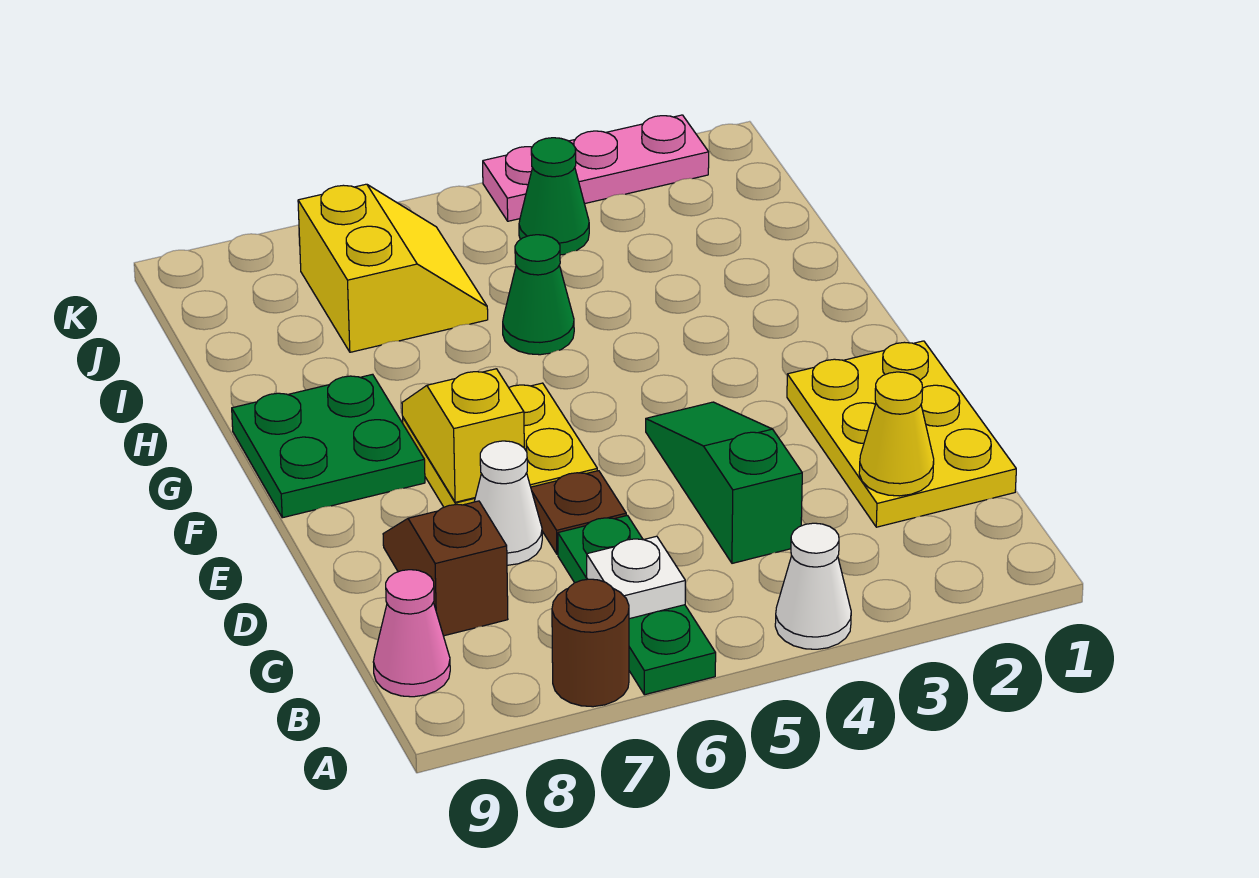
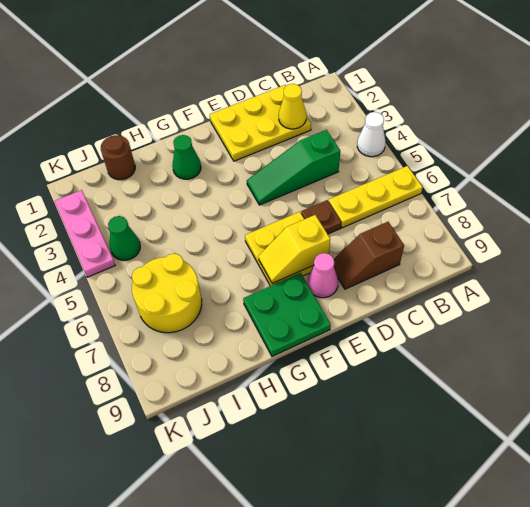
green 1x3 plate [558,515,716,695] -> yellow 1x3 plate [329,166,423,228]
brown 1x1 round brick [552,579,629,707] -> brown 1x1 round brick moved to [101,135,135,180]
white 1x1 plate [587,536,685,619] -> none
pink 1x1 cone [373,570,450,697] -> pink 1x1 cone moved to [307,253,338,298]
white 1x1 cone [474,441,542,565] -> none
green 1x1 cone [503,235,574,355] -> green 1x1 cone moved to [172,135,201,179]
yellow 2x2 slope [298,184,488,352] -> yellow 2x2 round brick [132,253,202,333]

